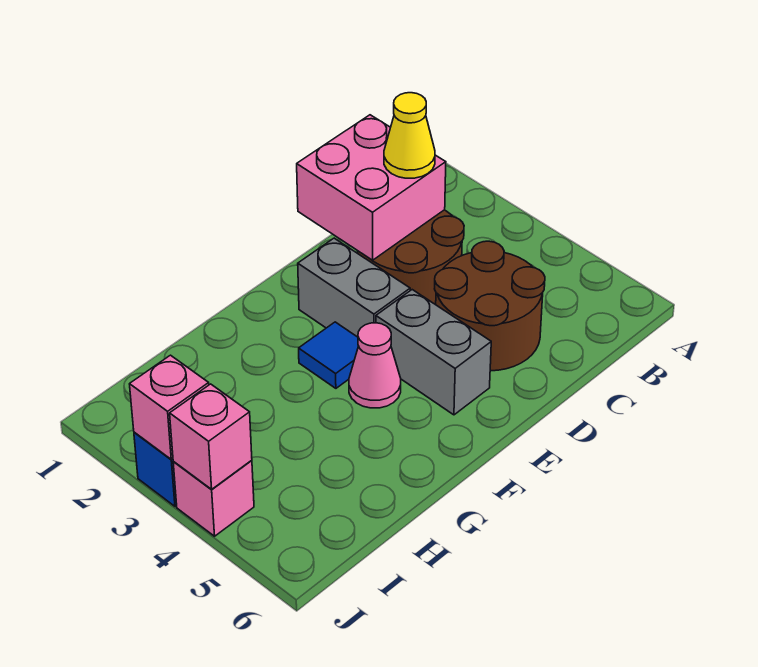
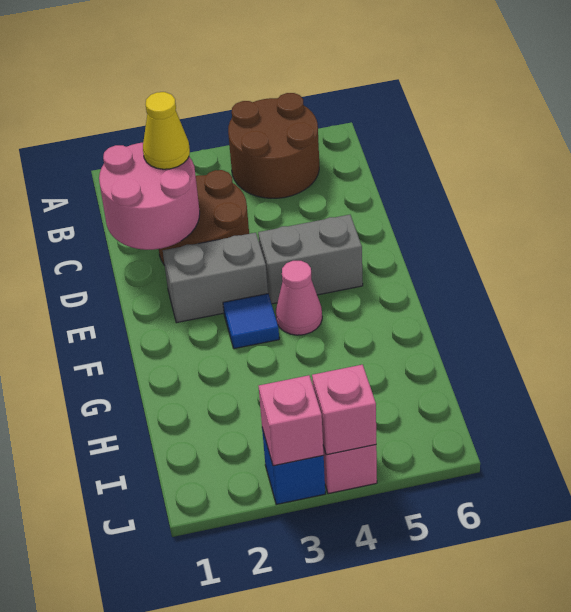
pink 2x2 brick [297,115,446,260] -> pink 2x2 round brick [99,143,200,250]
brown 2x2 round brick [435,241,545,371] -> brown 2x2 round brick moved to [228,93,319,198]

